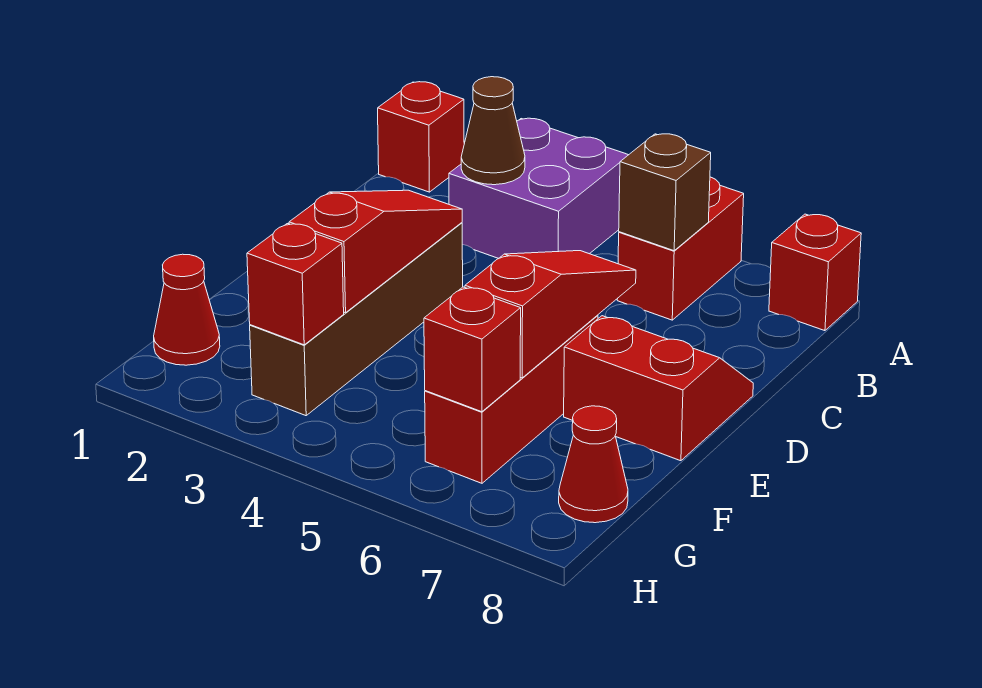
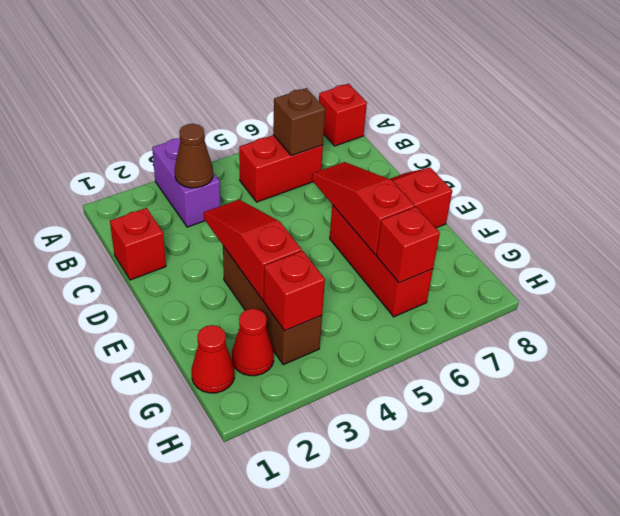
red 1x1 brick [378,82,464,192] -> red 1x1 brick moved to [110,208,166,280]
purple 2x2 brick [449,118,628,258] -> purple 1x2 brick [152,138,220,227]
red 1x2 brick [617,177,744,320] -> red 1x2 brick turned to [239,135,323,202]
brown 1x4 brick [250,223,463,416] -> brown 1x3 brick [223,246,322,365]
red 1x1 cone [559,406,628,523] -> red 1x1 cone moved to [232,309,274,376]

